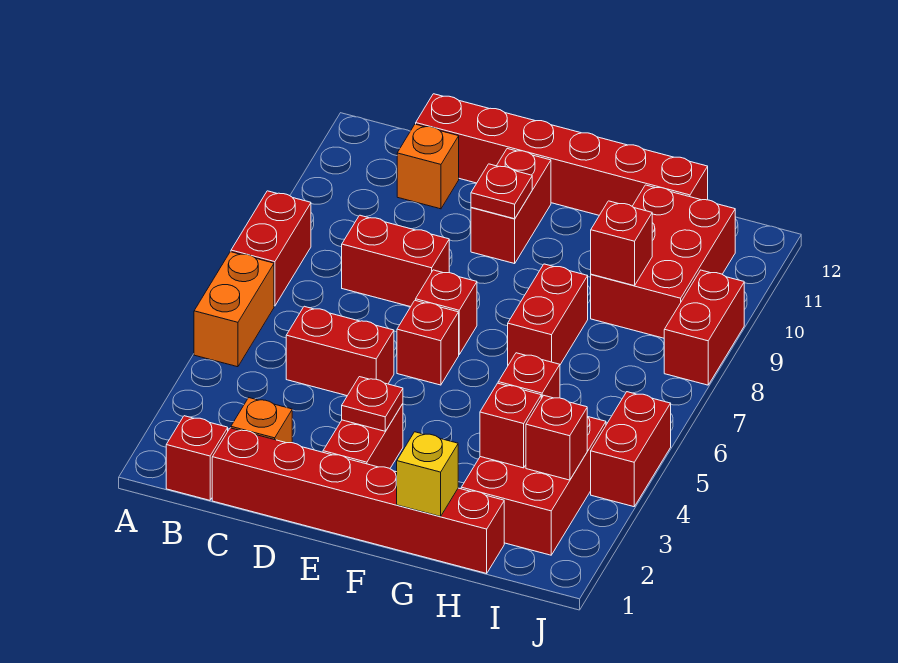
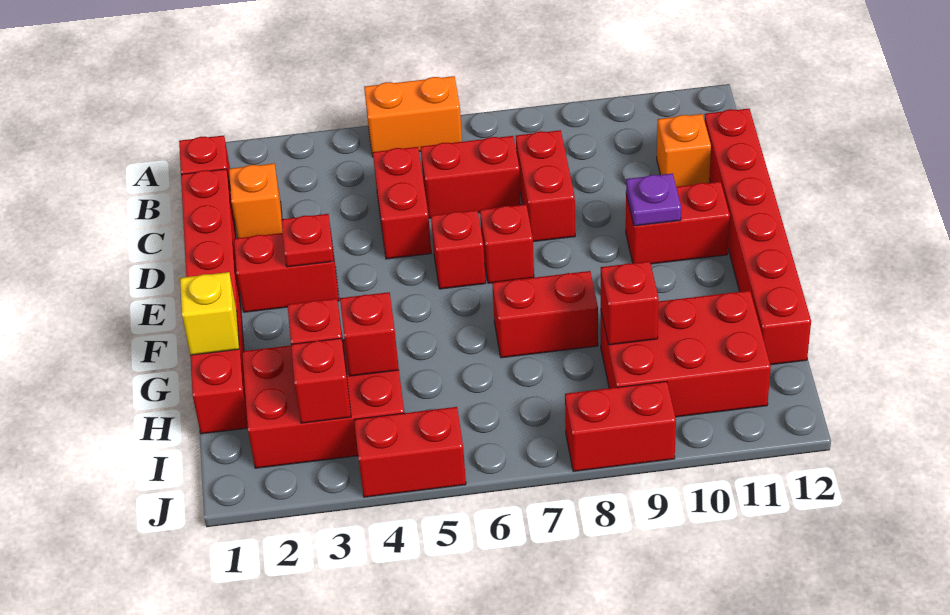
red 1x2 brick [231,191,311,306] -> red 1x2 brick moved to [421,136,521,218]
red 1x1 plate [471,164,532,219] -> purple 1x1 plate [626,173,681,226]

